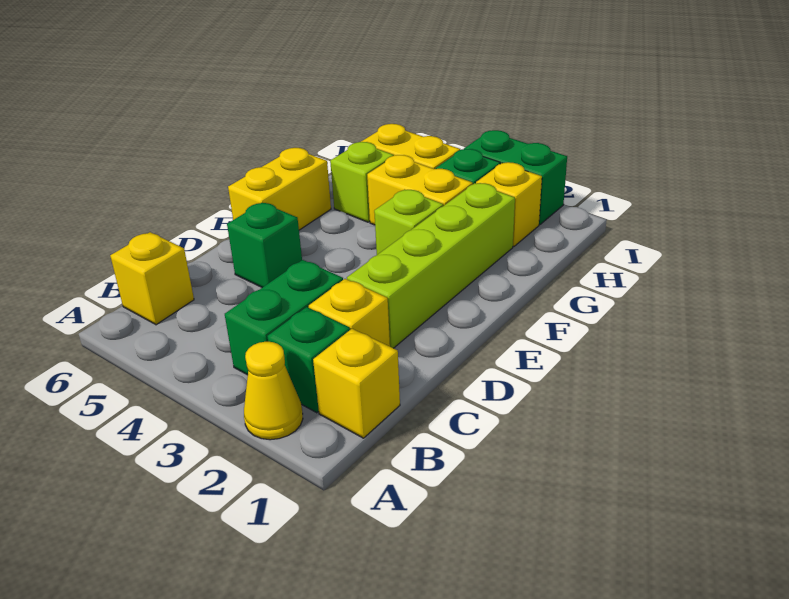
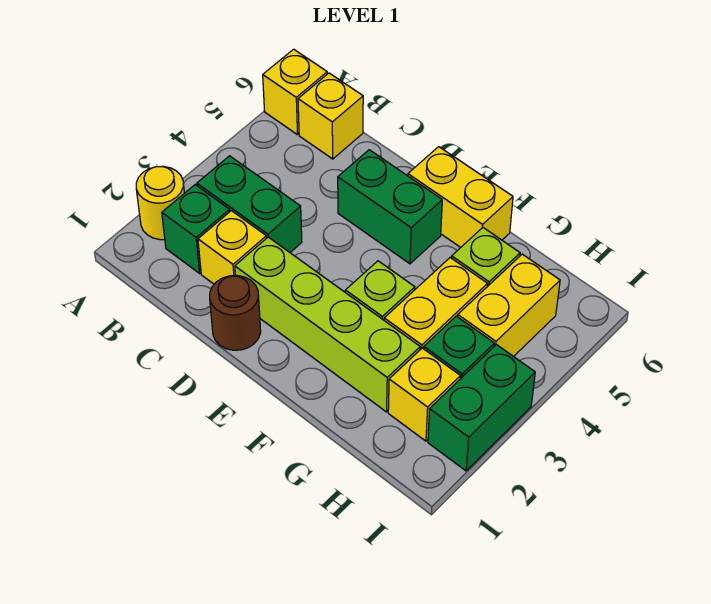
yellow 1x1 cone [244,342,303,440] -> yellow 1x1 round brick [136,166,184,240]
yellow 1x1 brick [313,329,400,438] -> yellow 1x1 brick moved to [263,49,327,135]
none -> brown 1x1 round brick [210,276,261,350]
green 1x1 brick [227,203,302,288] -> green 1x2 brick [338,150,442,264]

